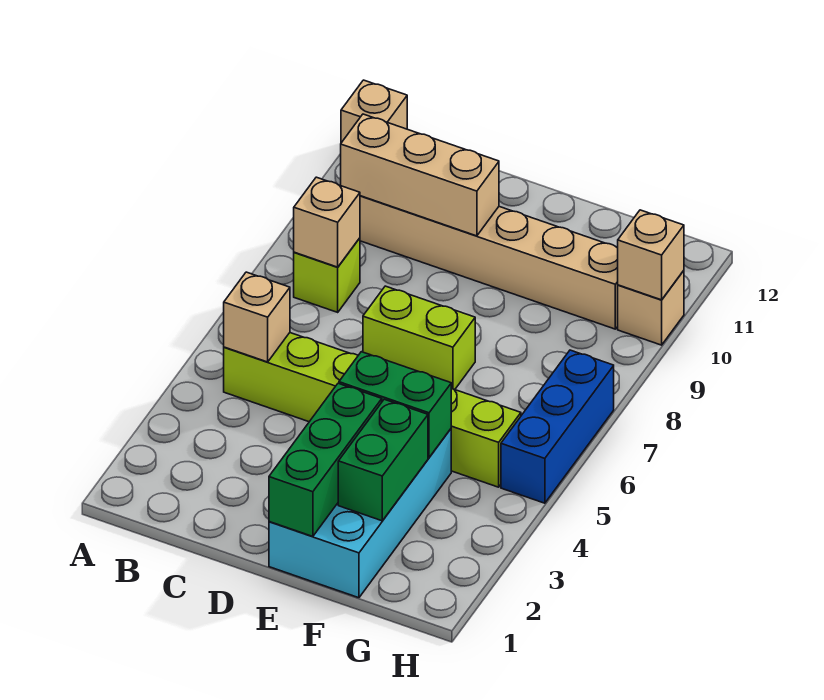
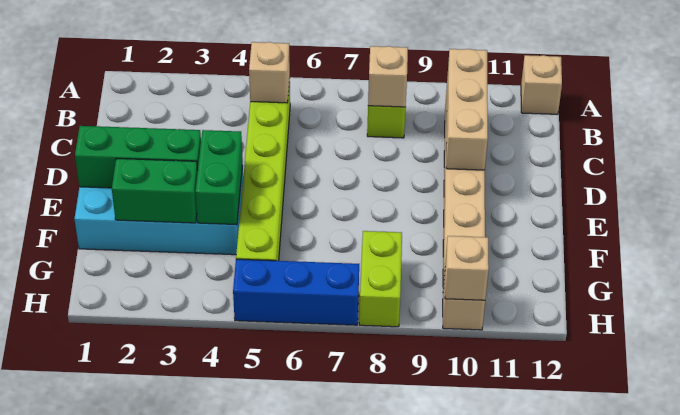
lime 1x2 brick [363,286,475,389] -> lime 1x2 brick moved to [359,231,402,327]

